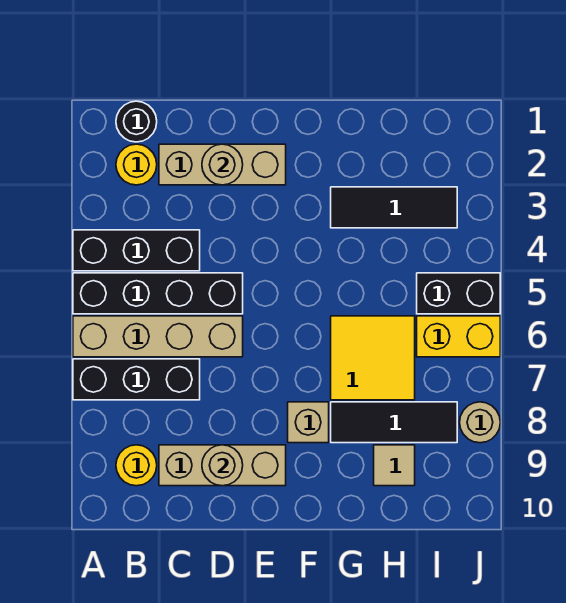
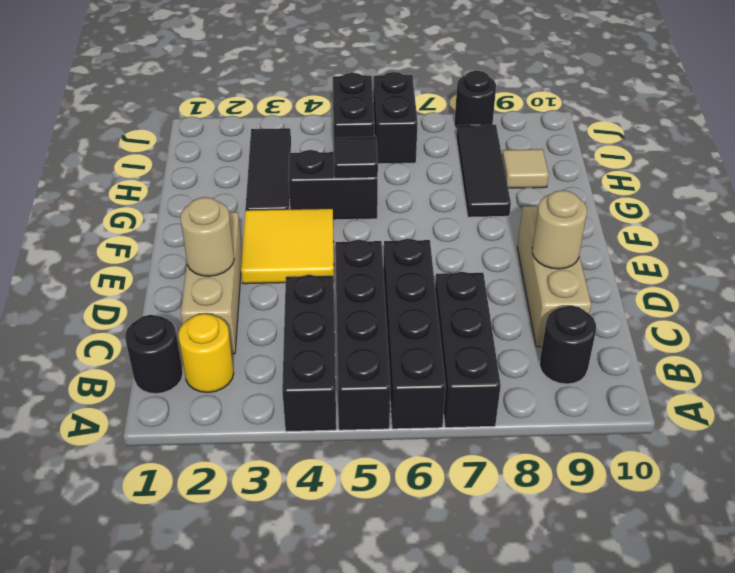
tan 1x4 brick [73,316,243,357] -> black 1x4 brick [383,239,446,429]
yellow 1x1 round brick [116,445,157,486] -> black 1x1 round brick [540,306,596,384]
tan 1x1 brick [288,402,329,443] -> none
none -> black 1x2 brick [289,150,378,220]
none -> black 1x1 tile [333,137,378,178]
yellow 2x2 tile [331,316,415,400] -> yellow 2x2 tile moved to [241,208,334,284]
yellow 1x2 brick [417,316,500,357] -> black 1x2 brick [373,72,418,164]
tan 1x1 round brick [460,402,500,443] -> black 1x1 round brick [454,71,496,130]

